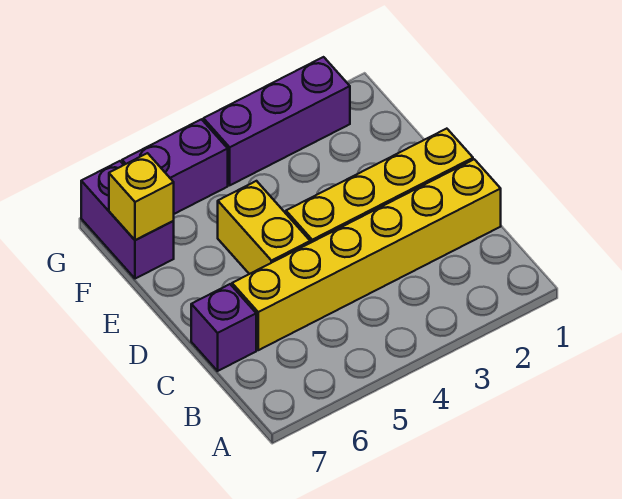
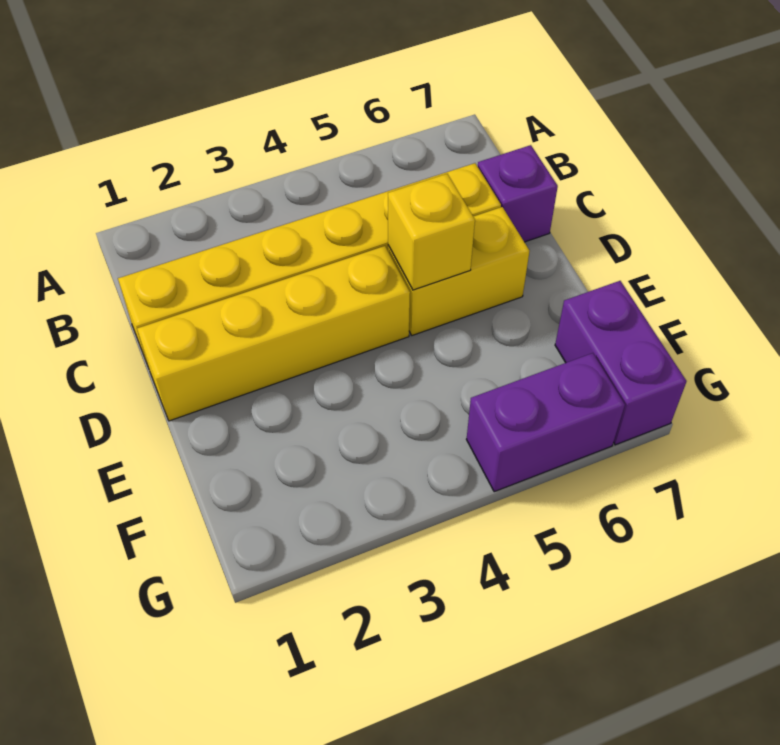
yellow 1x2 brick [218,181,310,274] -> yellow 1x2 brick turned to [388,207,529,335]
yellow 1x1 brick [109,153,174,240] -> yellow 1x1 brick moved to [388,174,475,290]
purple 1x3 brick [203,57,350,185] -> none

